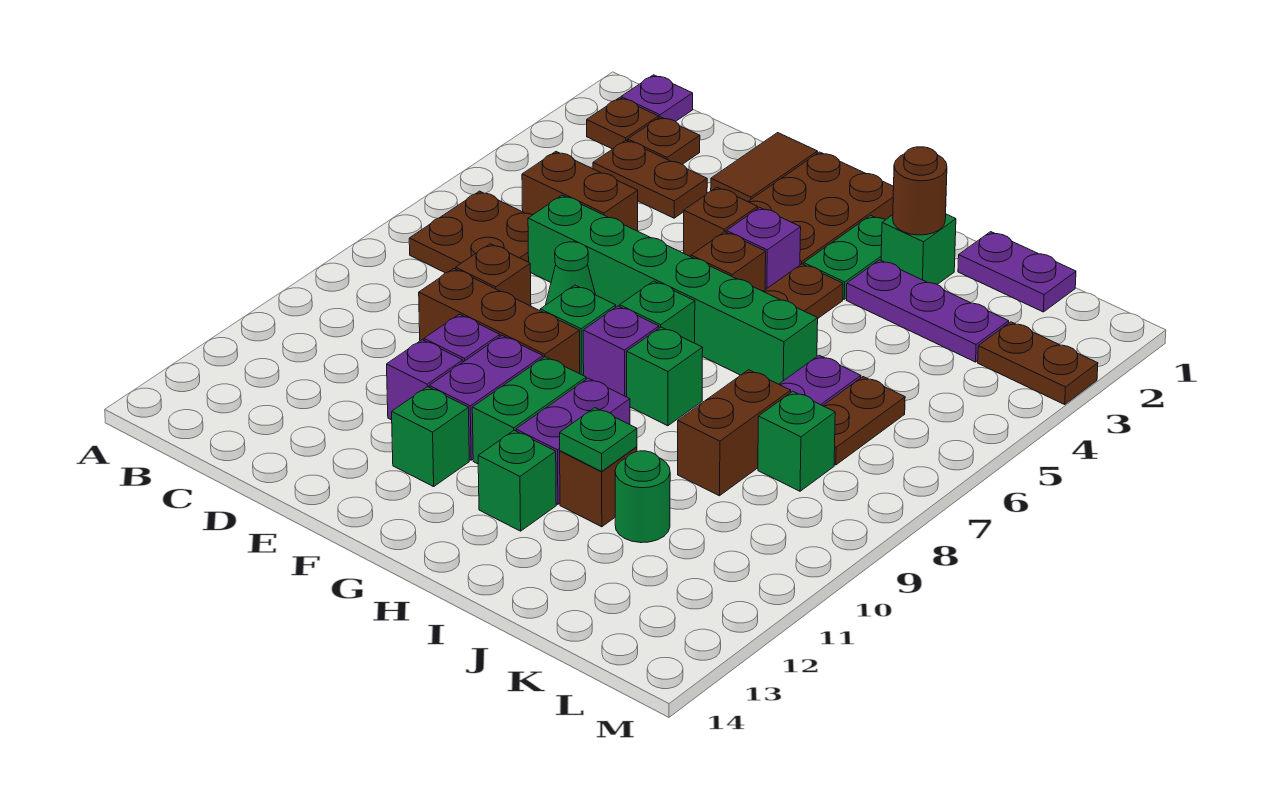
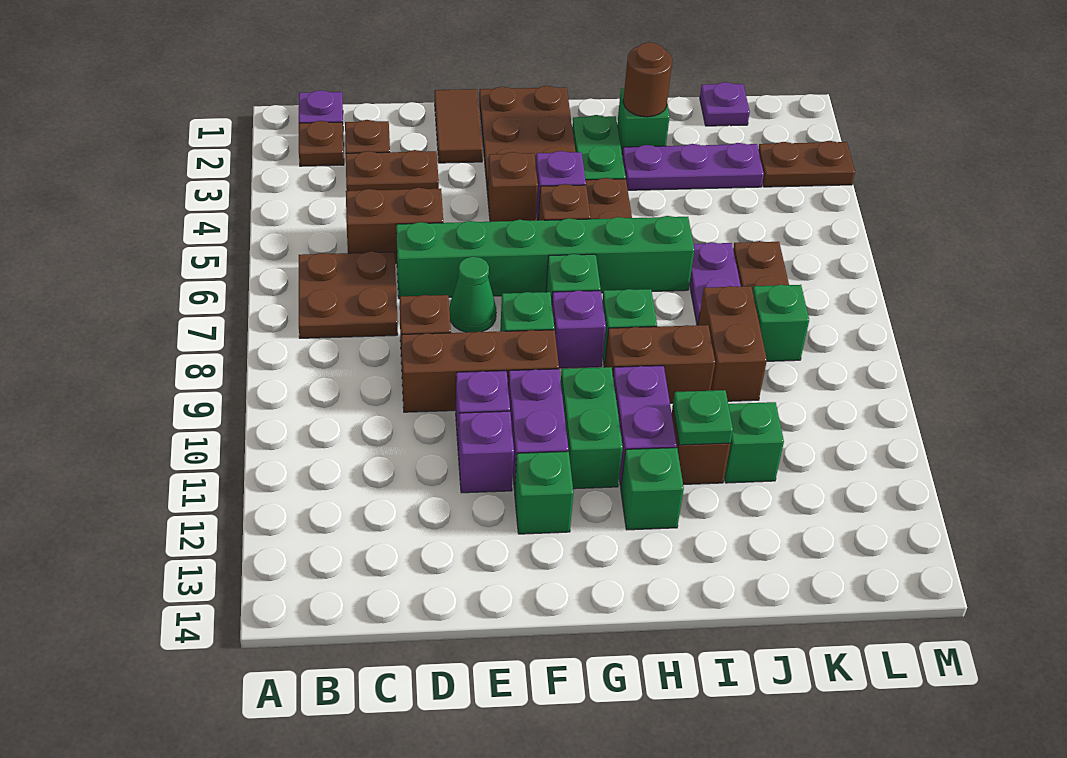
none -> brown 1x2 brick [605,325,715,403]
purple 1x2 plate [958,232,1076,312] -> purple 1x1 plate [700,82,750,126]
green 1x1 round brick [615,451,670,543] -> green 1x1 brick [724,402,784,483]

